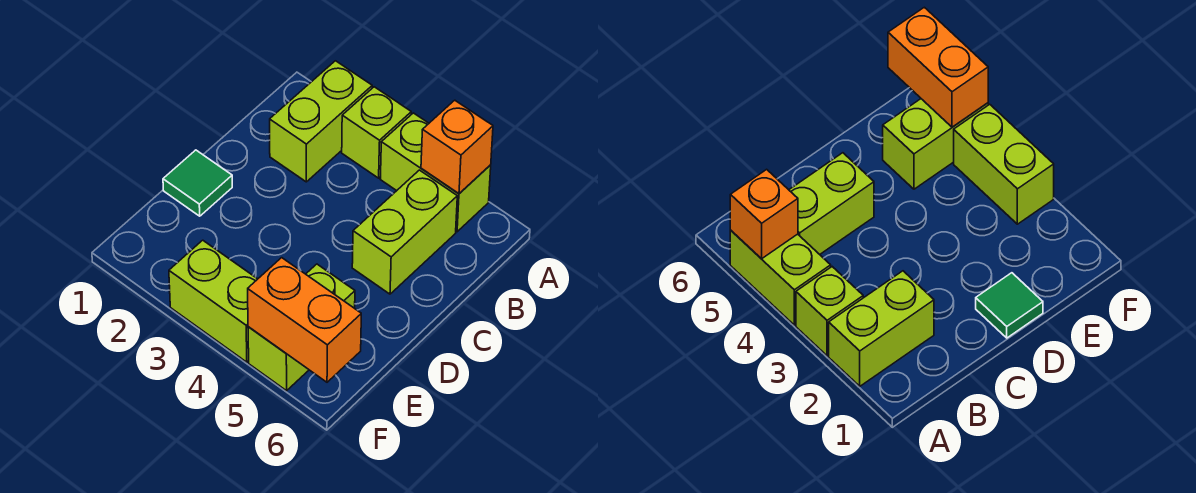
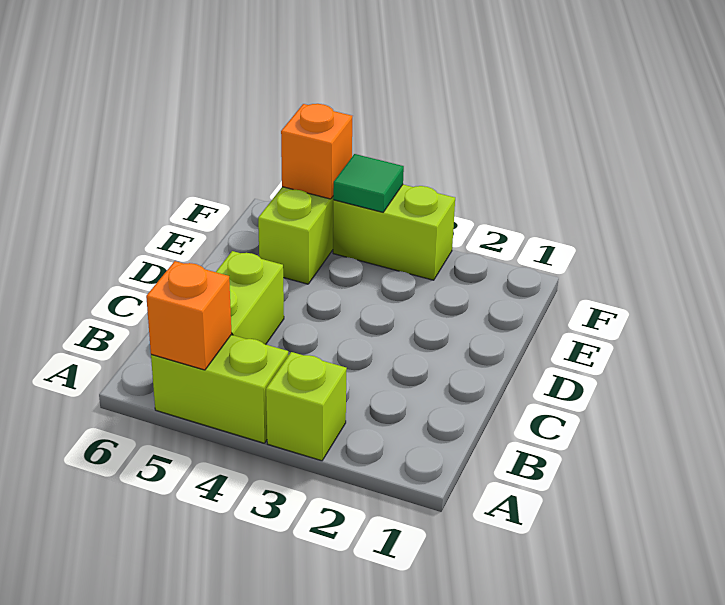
lime 1x2 brick [270,61,372,182] -> none
green 1x1 tile [163,150,232,216] -> green 1x1 tile moved to [333,154,404,212]
orange 1x2 brick [248,258,361,382] -> orange 1x1 brick [281,104,352,199]

